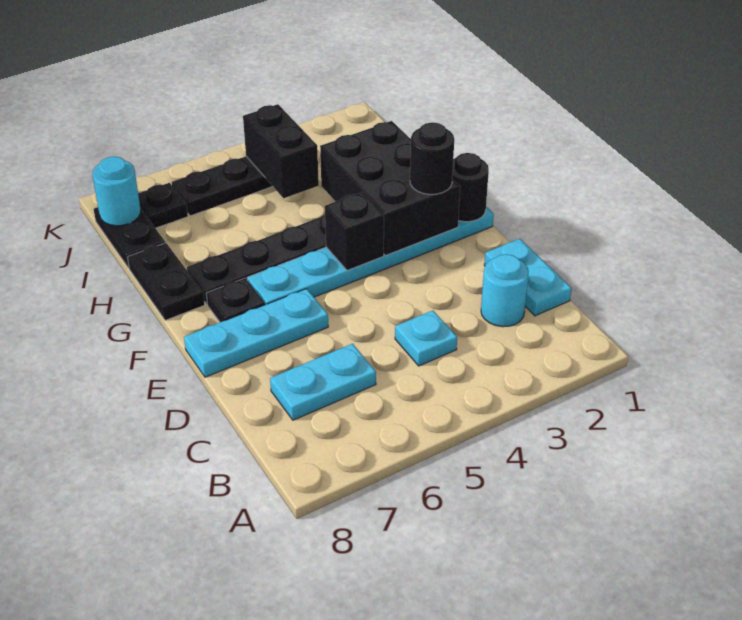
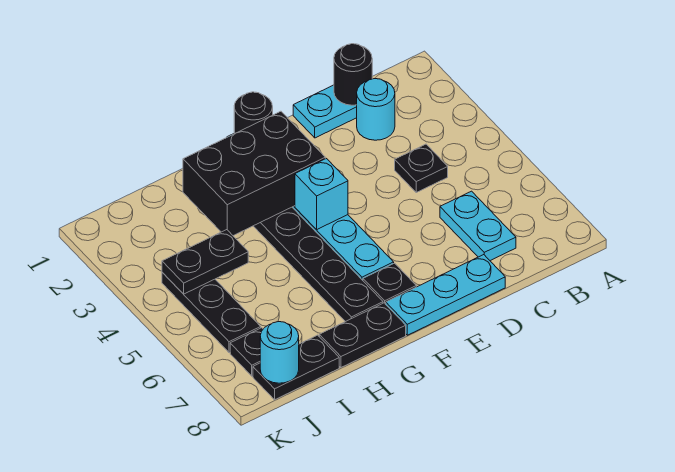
cyan 1x1 plate [395,310,457,366] -> black 1x1 plate [395,144,448,192]
cyan 1x3 plate [184,289,328,377] -> cyan 1x3 plate turned to [386,255,505,335]
black 1x1 round brick [410,122,454,195] -> black 1x1 round brick moved to [334,44,372,105]
black 1x1 brick [325,192,384,271] -> cyan 1x1 brick [295,159,348,230]
black 1x2 brick [243,104,319,198] -> black 1x2 plate [162,230,248,294]

